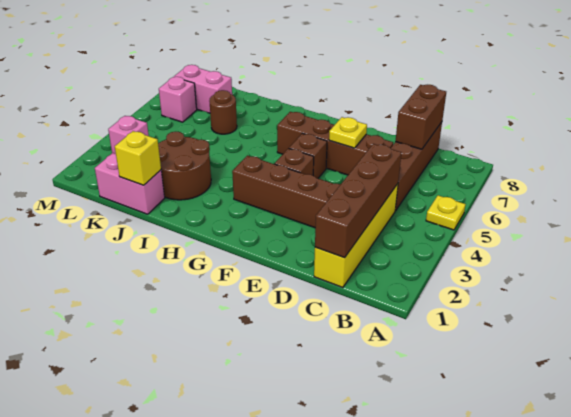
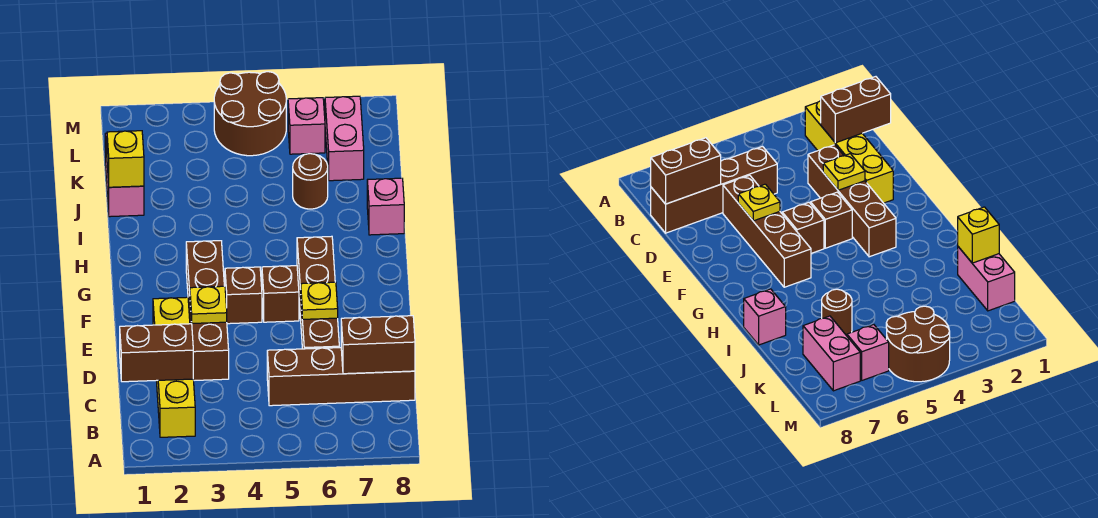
yellow 1x1 plate [426,195,466,230] -> yellow 1x1 plate moved to [190,286,227,323]
yellow 1x4 brick [314,184,398,288] -> yellow 1x4 brick turned to [153,297,195,437]
brown 1x4 brick [315,144,401,258] -> brown 1x2 brick [120,324,193,382]
brown 2x2 round brick [158,132,211,200] -> brown 2x2 round brick moved to [214,72,286,156]
pink 1x1 brick [108,116,149,154] -> pink 1x1 brick moved to [367,178,404,235]

